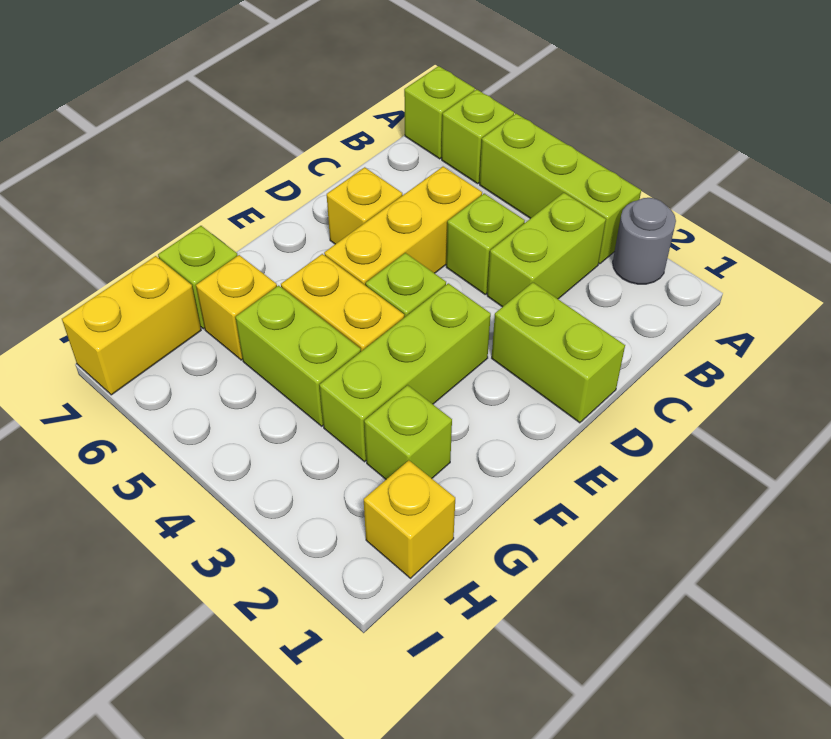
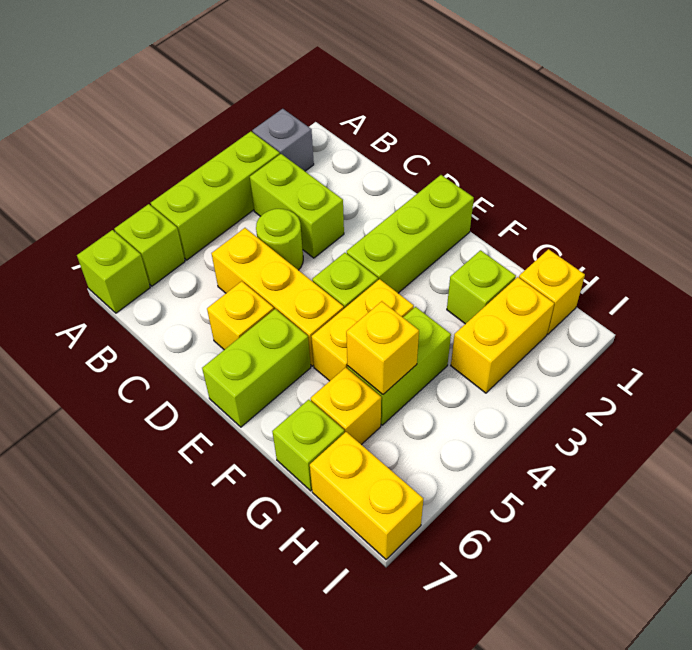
grey 1x1 round brick [613,198,676,284] -> grey 1x1 brick [252,109,314,171]
lime 1x1 brick [446,193,525,294] -> lime 1x1 round brick [256,209,303,270]
lime 1x2 brick [492,282,625,423] -> lime 1x2 brick moved to [202,309,311,427]
lime 1x3 brick [320,283,491,462] -> lime 1x3 brick turned to [347,175,474,293]
none -> yellow 1x1 brick [346,301,419,395]
none -> yellow 1x2 brick [451,277,554,393]

